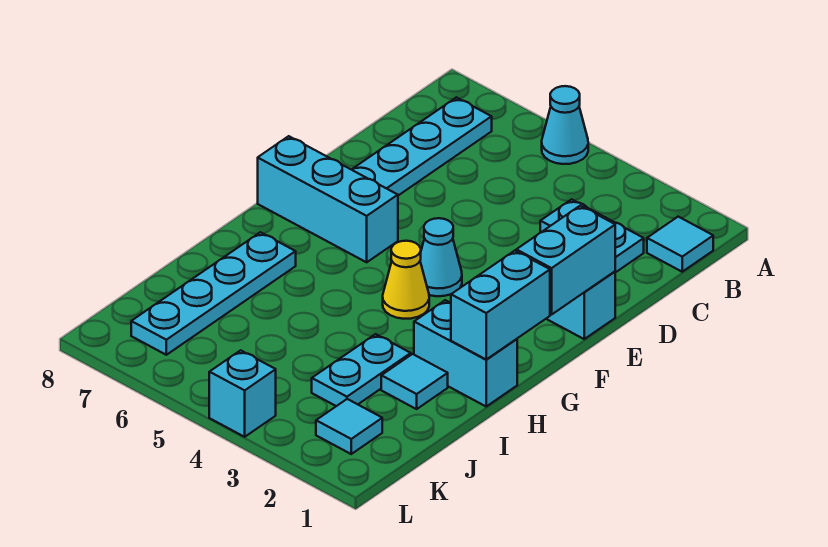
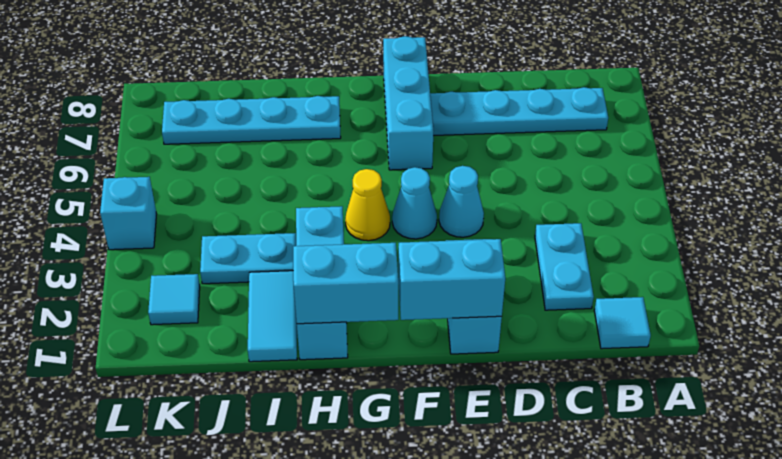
cyan 1x1 cone [542,86,588,164] -> cyan 1x1 cone moved to [439,166,484,237]
cyan 1x2 brick [414,300,517,406] -> cyan 1x3 brick [296,206,348,360]
cyan 1x1 tile [381,354,448,409] -> cyan 1x2 tile [248,271,297,362]

